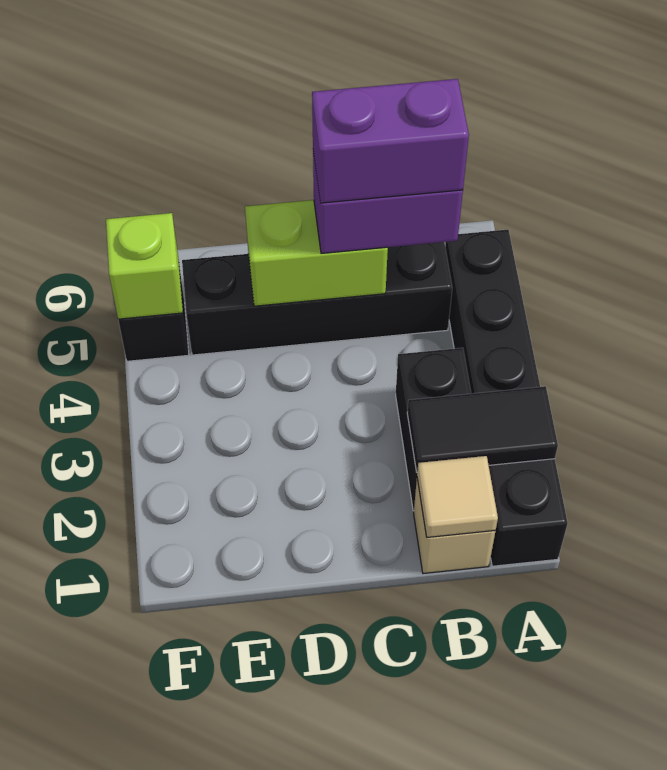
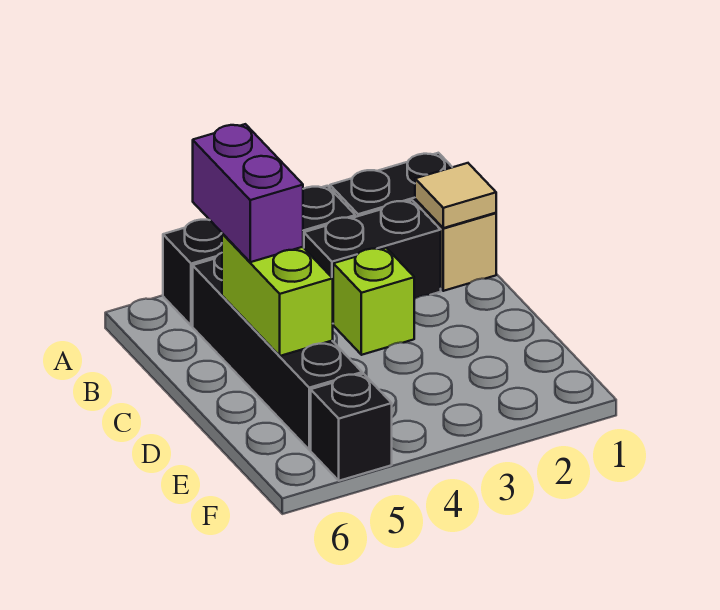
black 1x2 tile [407,386,558,472] -> none
purple 1x2 brick [312,79,469,203] -> none
lime 1x1 brick [106,213,183,319] -> lime 1x1 brick moved to [333,248,414,355]

